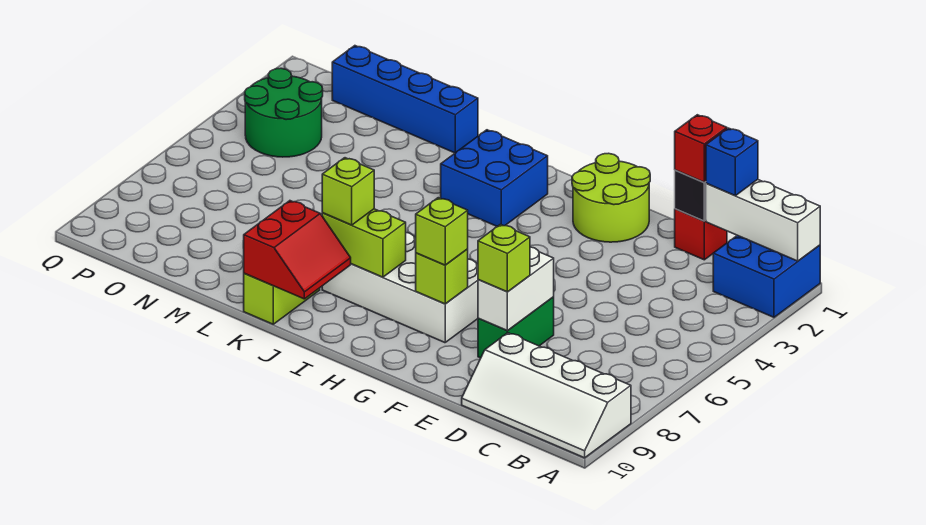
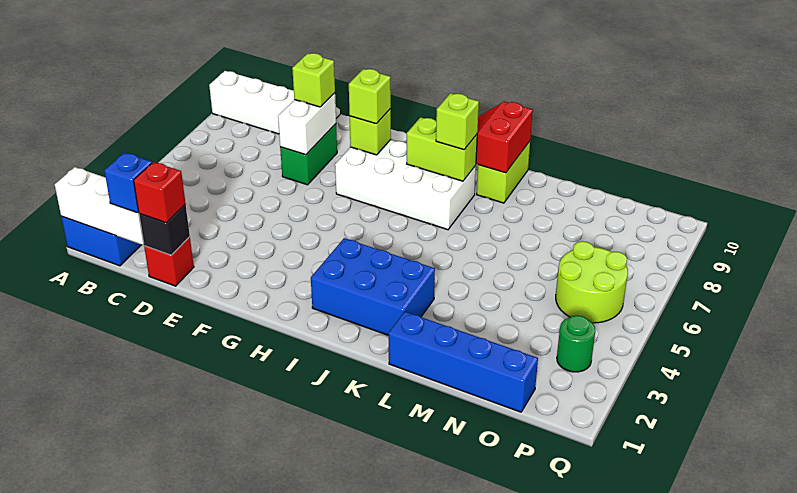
lime 2x2 round brick [572,153,650,242] -> lime 2x2 round brick moved to [556,241,628,323]
blue 2x2 brick [441,130,548,226] -> blue 2x3 brick [311,238,435,335]
green 2x2 round brick [245,68,323,157] -> green 1x1 round brick [557,315,595,372]

